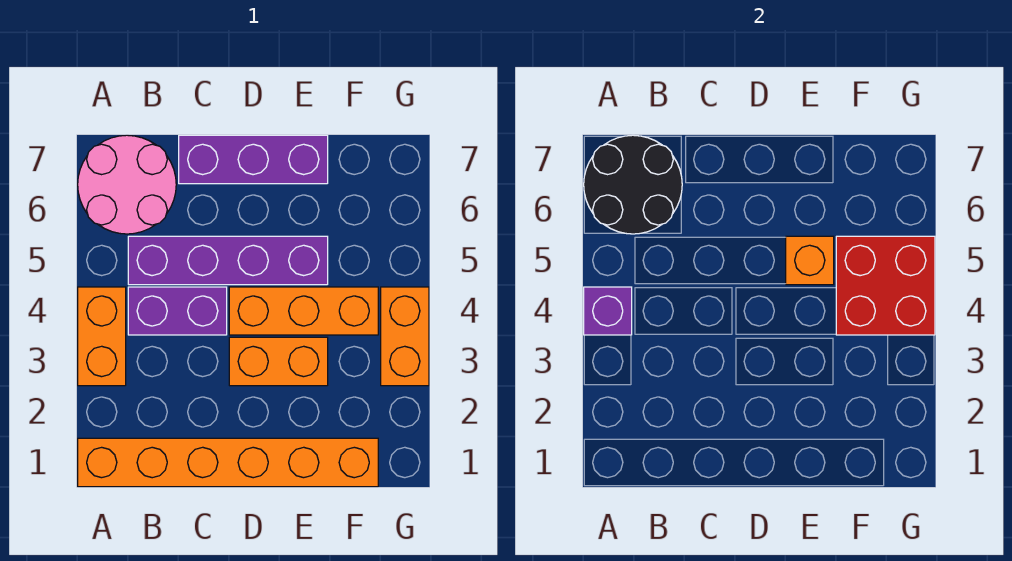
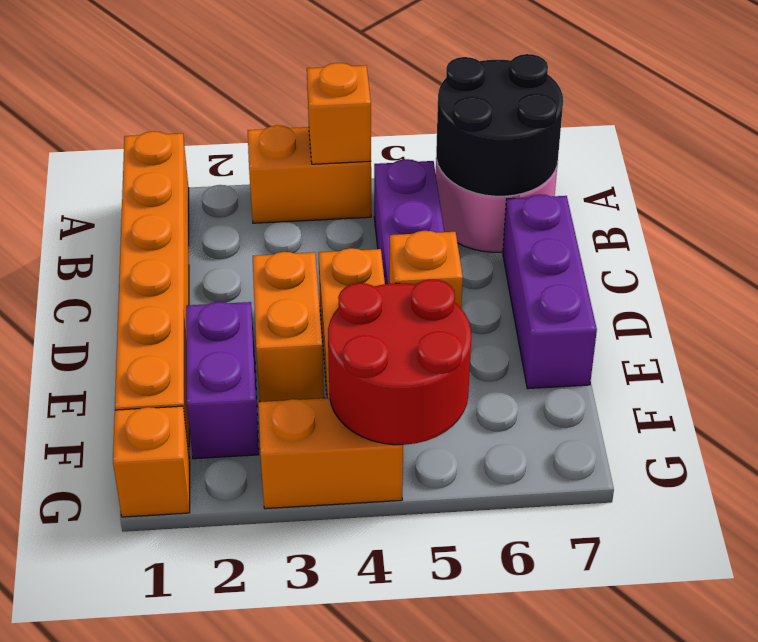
purple 1x1 brick [584,287,632,335] -> orange 1x1 brick [307,63,371,164]
purple 1x2 brick [128,287,227,335] -> purple 1x2 brick moved to [186,302,259,459]
red 2x2 brick [836,236,935,335] -> red 2x2 round brick [328,279,471,445]
none -> orange 1x1 brick [113,406,190,517]

